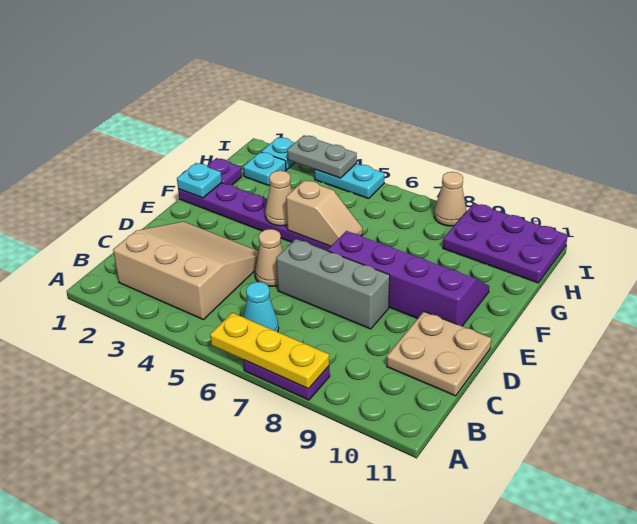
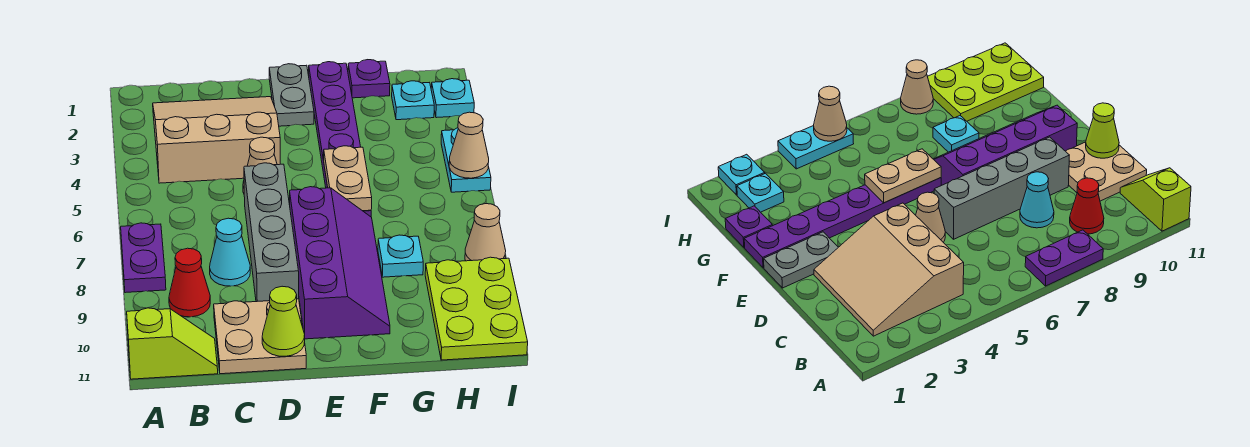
yellow 1x3 plate [210,313,329,389] -> none
none -> lime 1x2 slope [127,308,218,379]
tan 3x3 slope [113,222,258,320] -> tan 3x3 slope turned to [153,97,280,183]
cyan 1x1 cone [244,282,279,332] -> cyan 1x1 cone moved to [210,218,250,286]
none -> red 1x1 cone [169,248,210,317]
grey 1x3 brick [276,239,390,329] -> grey 1x4 brick [244,163,299,302]
none -> lime 1x1 cone [262,286,305,356]
cyan 1x1 plate [177,163,222,198] -> cyan 1x1 plate moved to [378,235,423,277]
tan 1x1 cone [265,171,292,226] -> tan 1x1 cone moved to [449,112,489,178]
tan 1x2 slope [286,180,363,246] -> tan 1x2 plate [324,146,372,211]
purple 2x3 plate [443,203,568,283] -> lime 2x3 plate [425,257,528,360]
grey 1x2 plate [287,135,357,178] -> grey 1x2 plate moved to [269,64,314,126]

